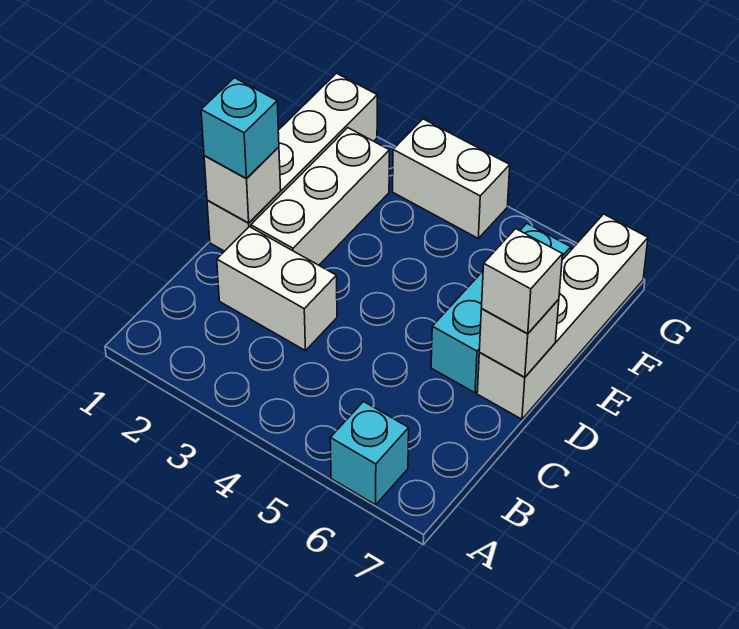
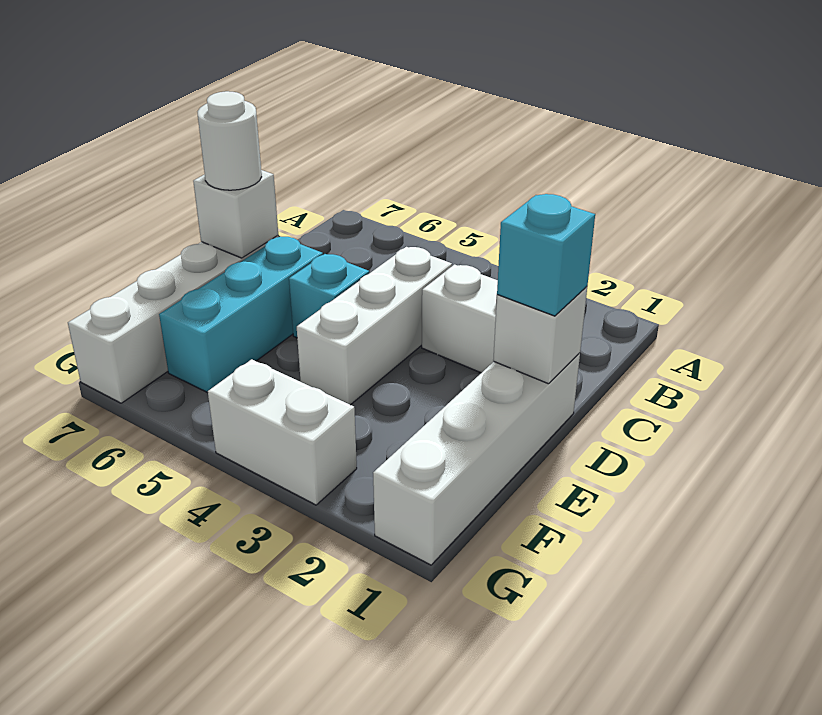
cyan 1x1 brick [330,402,409,505] -> cyan 1x1 brick moved to [289,254,369,338]
white 1x3 brick [251,128,389,265] -> white 1x3 brick moved to [297,247,452,405]
white 1x1 brick [482,229,563,334] -> white 1x1 round brick [197,91,262,190]

